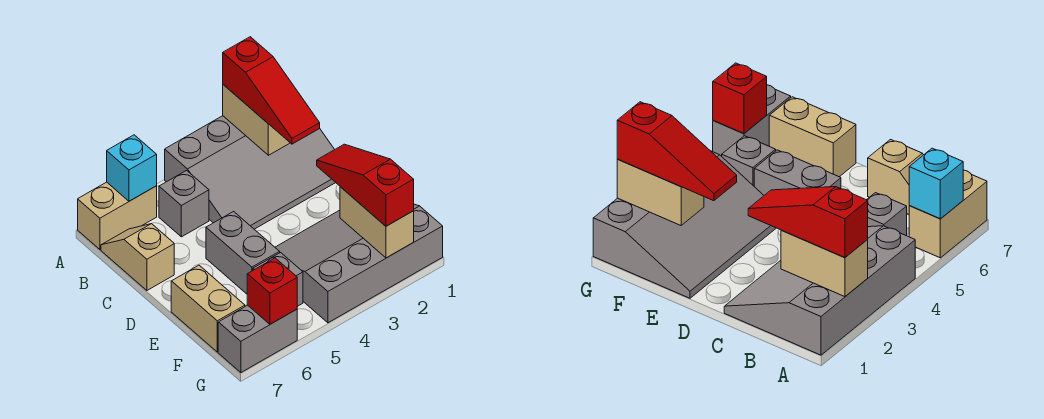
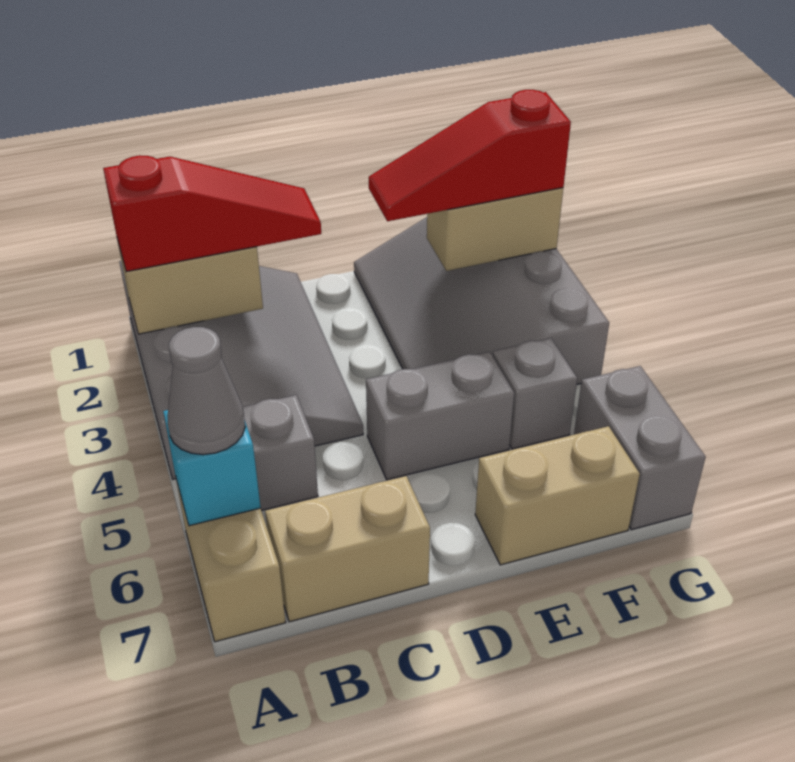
none -> grey 1x1 cone [167,327,245,455]
tan 1x2 slope [101,224,174,290] -> tan 1x2 brick [265,476,430,622]
red 1x1 brick [247,258,297,324] -> none

